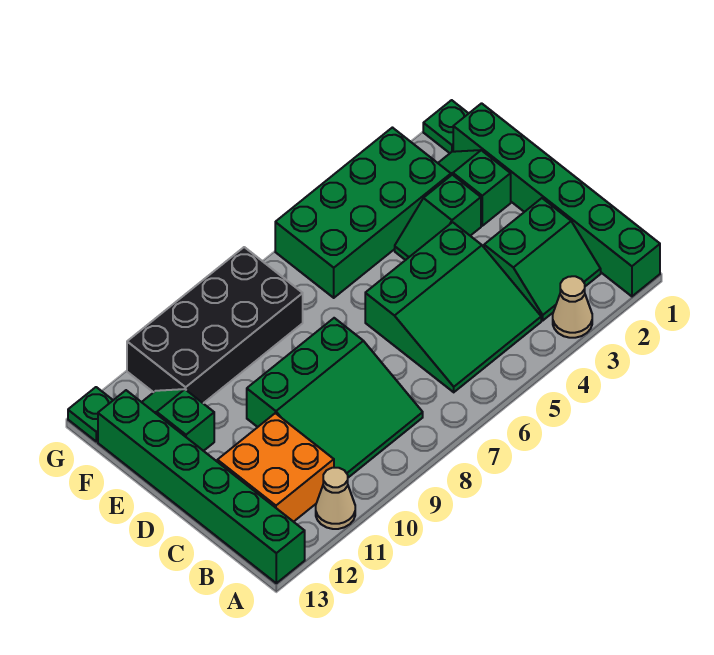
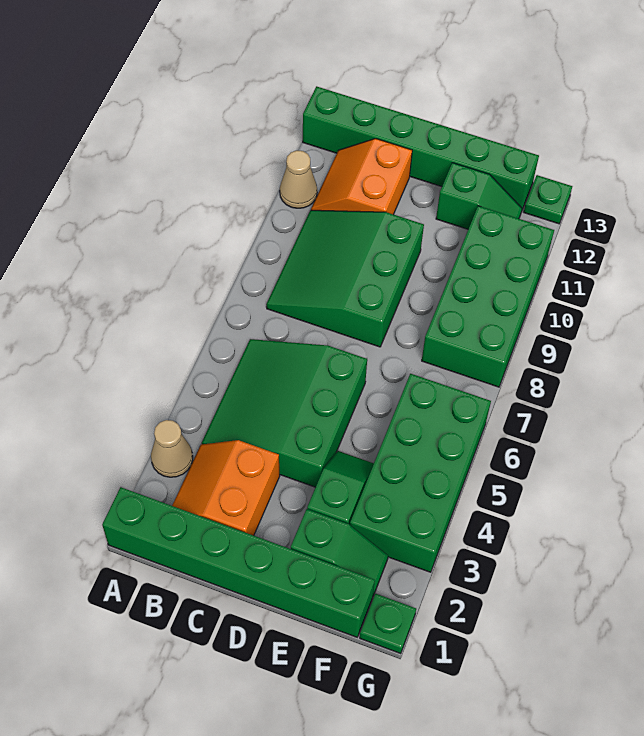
green 2x2 slope [484,198,601,320] -> orange 2x2 slope [172,440,280,536]
orange 2x2 brick [217,413,334,522] -> orange 2x2 slope [311,139,412,214]
black 2x4 brick [127,247,303,403] -> green 2x4 brick [422,206,554,387]

